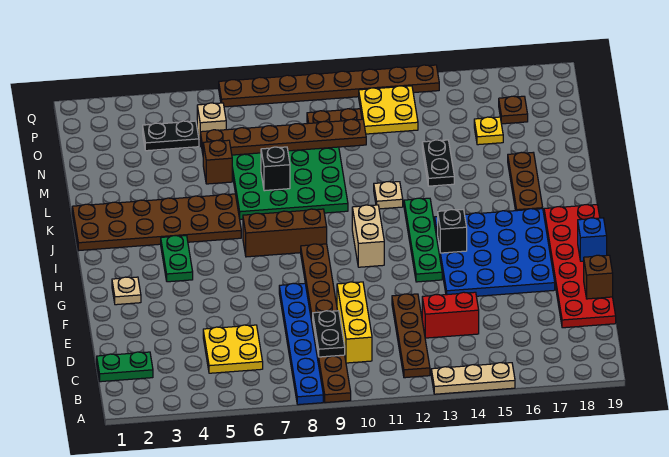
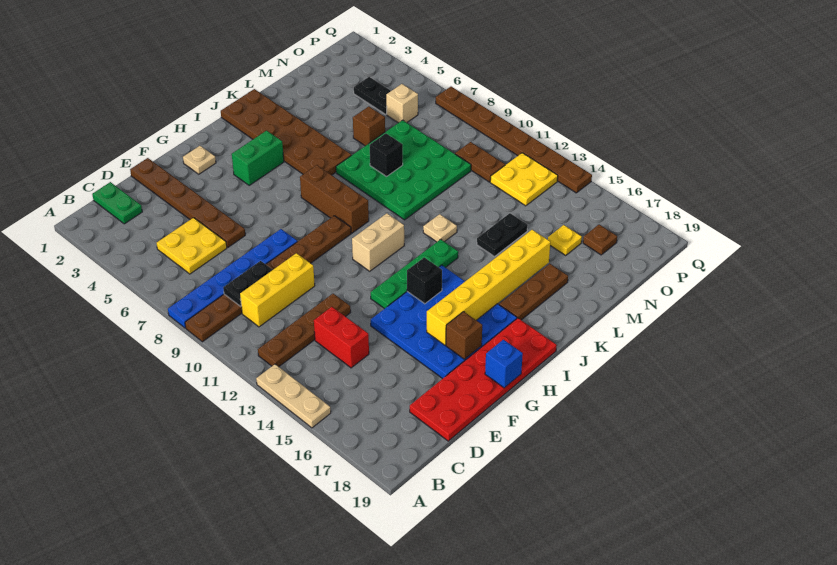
brown 1x1 brick [584,255,613,299] -> brown 1x1 brick moved to [446,312,482,359]
none -> yellow 1x6 brick [427,230,550,345]
green 1x2 plate [161,236,193,282] -> green 1x2 brick [232,131,284,185]
brown 1x6 plate [200,119,366,155] -> brown 1x6 plate moved to [130,158,245,247]

